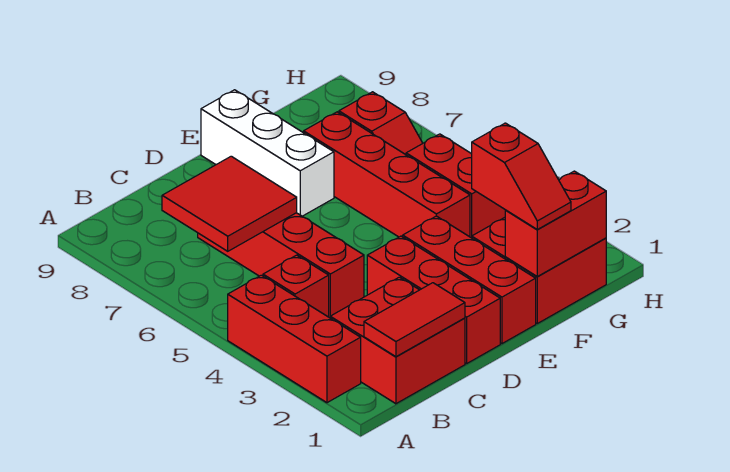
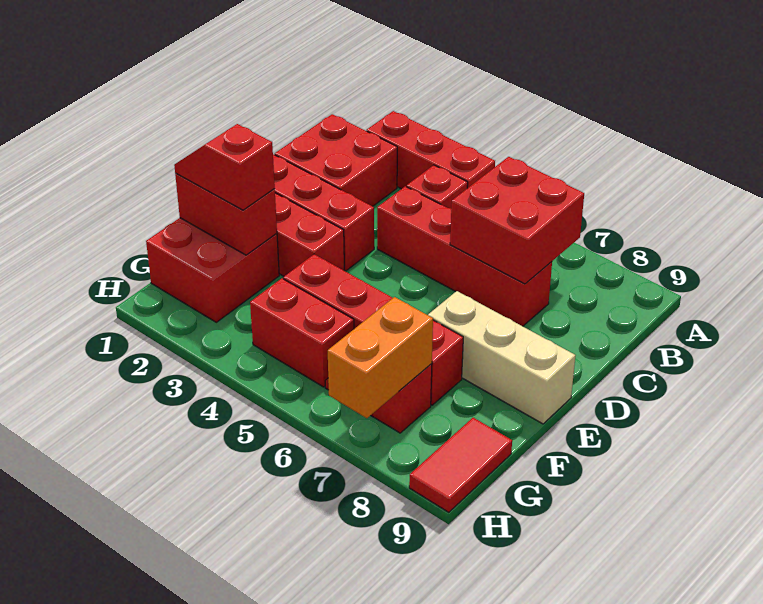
red 1x2 tile [364,283,465,357] -> red 1x2 tile moved to [409,418,512,512]
red 2x2 tile [162,156,297,251] -> red 2x2 brick [450,157,584,284]
white 1x3 brick [201,90,334,216] -> tan 1x3 brick [428,291,576,424]
red 1x2 brick [505,171,606,276] -> red 1x2 brick turned to [175,174,277,255]
none -> orange 1x2 brick [328,297,433,418]

